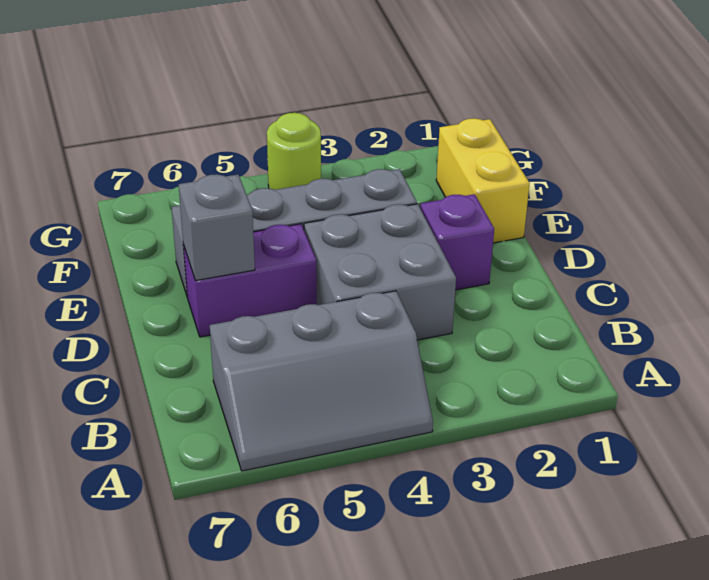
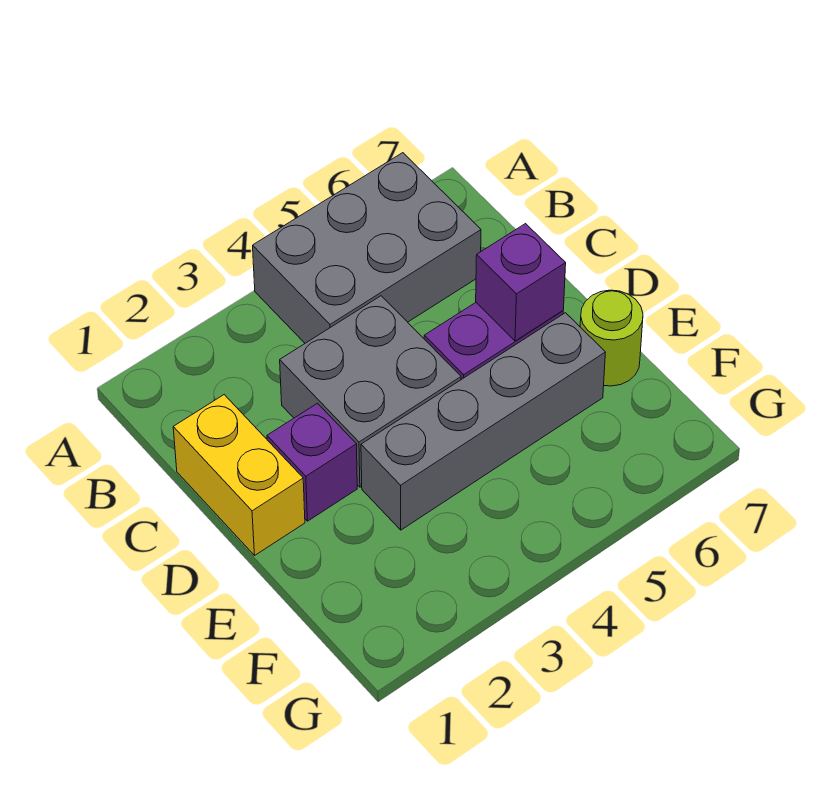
grey 2x3 slope [210,291,433,471] -> grey 2x3 brick [253,153,481,343]
grey 1x1 brick [179,174,255,281] -> purple 1x1 brick [476,224,566,341]
yellow 1x2 brick [436,118,530,243] -> yellow 1x2 brick moved to [173,395,305,555]
lime 1x1 round brick [267,113,321,190] -> lime 1x1 round brick moved to [580,290,643,386]

